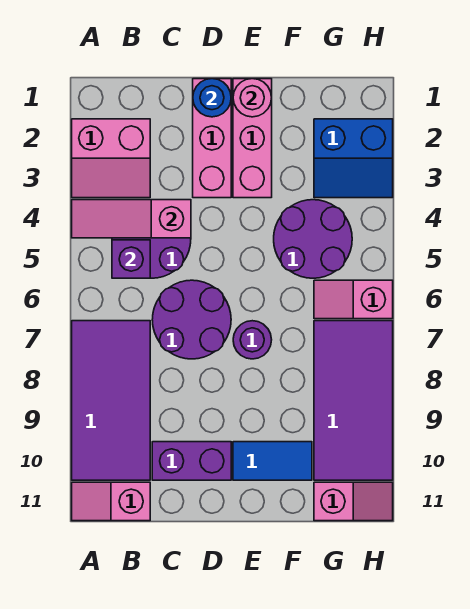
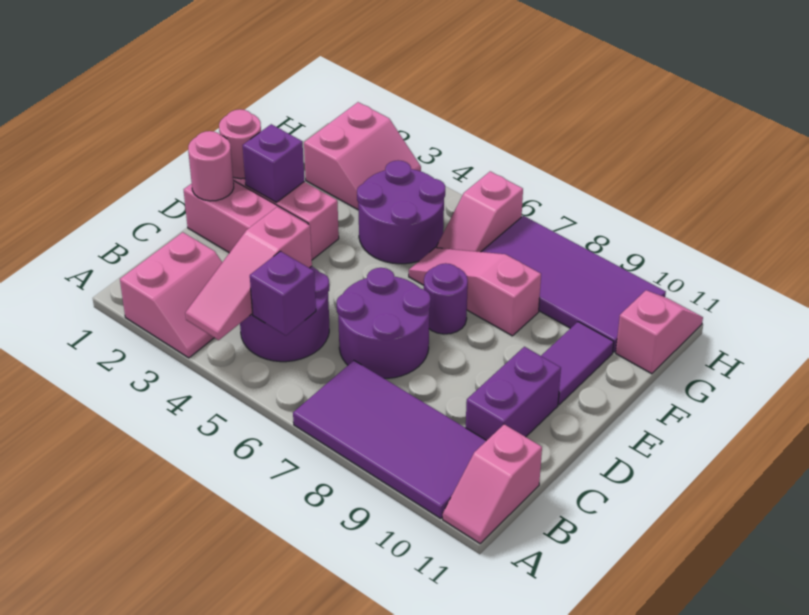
blue 1x1 round brick [193,79,231,117] -> pink 1x1 round brick [188,131,234,201]
none -> purple 1x1 brick [243,124,304,202]
blue 1x2 tile [233,442,312,480] -> purple 1x2 tile [541,322,614,405]
none -> pink 1x3 slope [409,248,541,336]
blue 2x2 slope [314,119,393,198] -> pink 2x2 slope [304,102,421,210]

